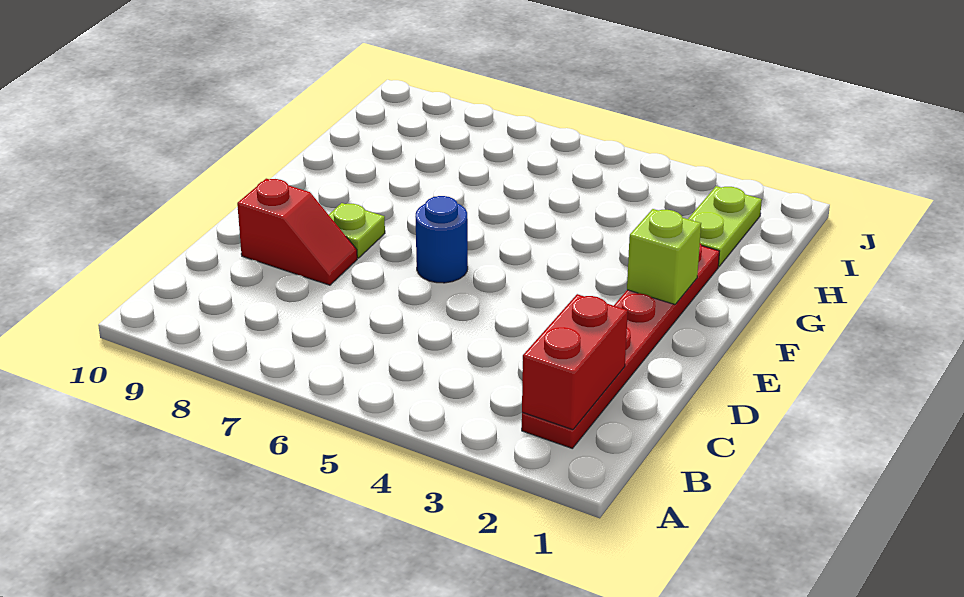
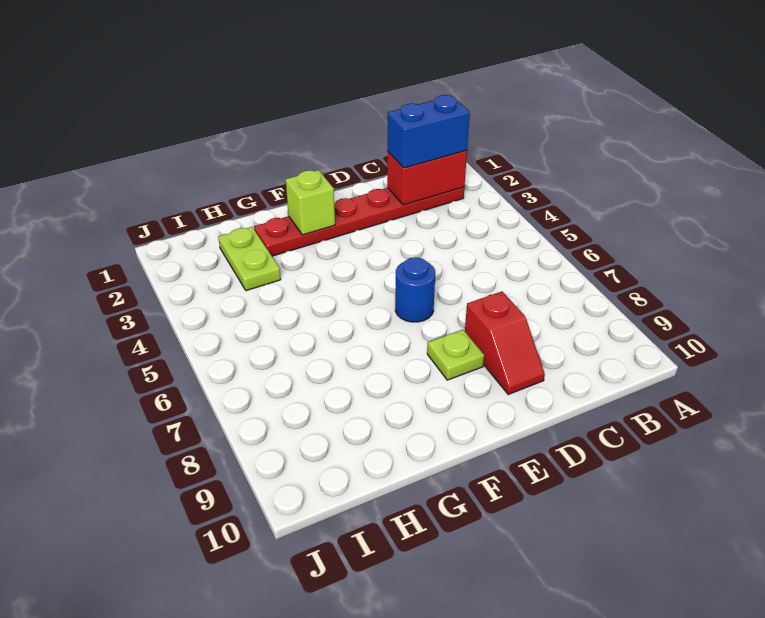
none -> blue 1x2 brick [388,95,470,168]
red 1x2 slope [237,179,357,285] -> red 1x2 slope turned to [465,291,545,394]
lime 1x2 plate [688,186,762,267] -> lime 1x2 plate turned to [218,227,281,291]

